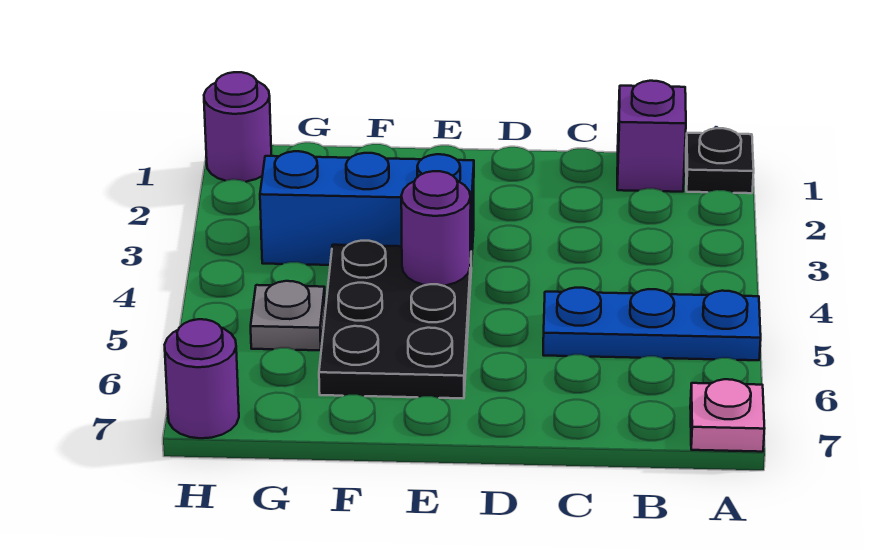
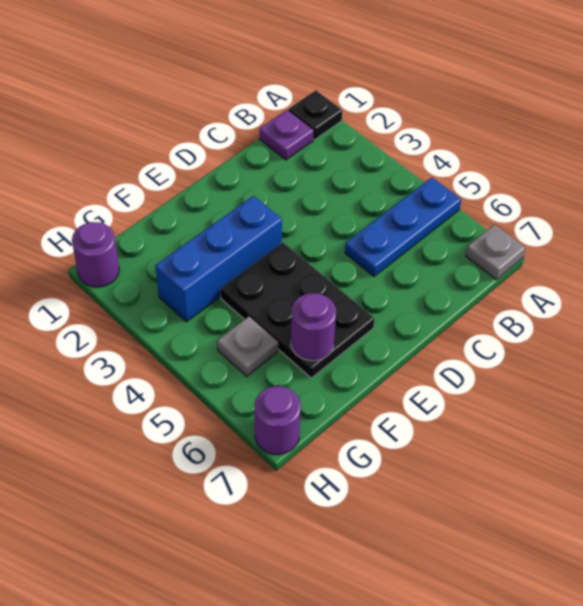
pink 1x1 plate [690,379,765,452] -> grey 1x1 plate [466,224,526,280]
purple 1x1 brick [617,81,686,192] -> purple 1x1 plate [260,110,314,160]
purple 1x1 round brick [401,171,471,286] -> purple 1x1 round brick moved to [291,293,336,361]

